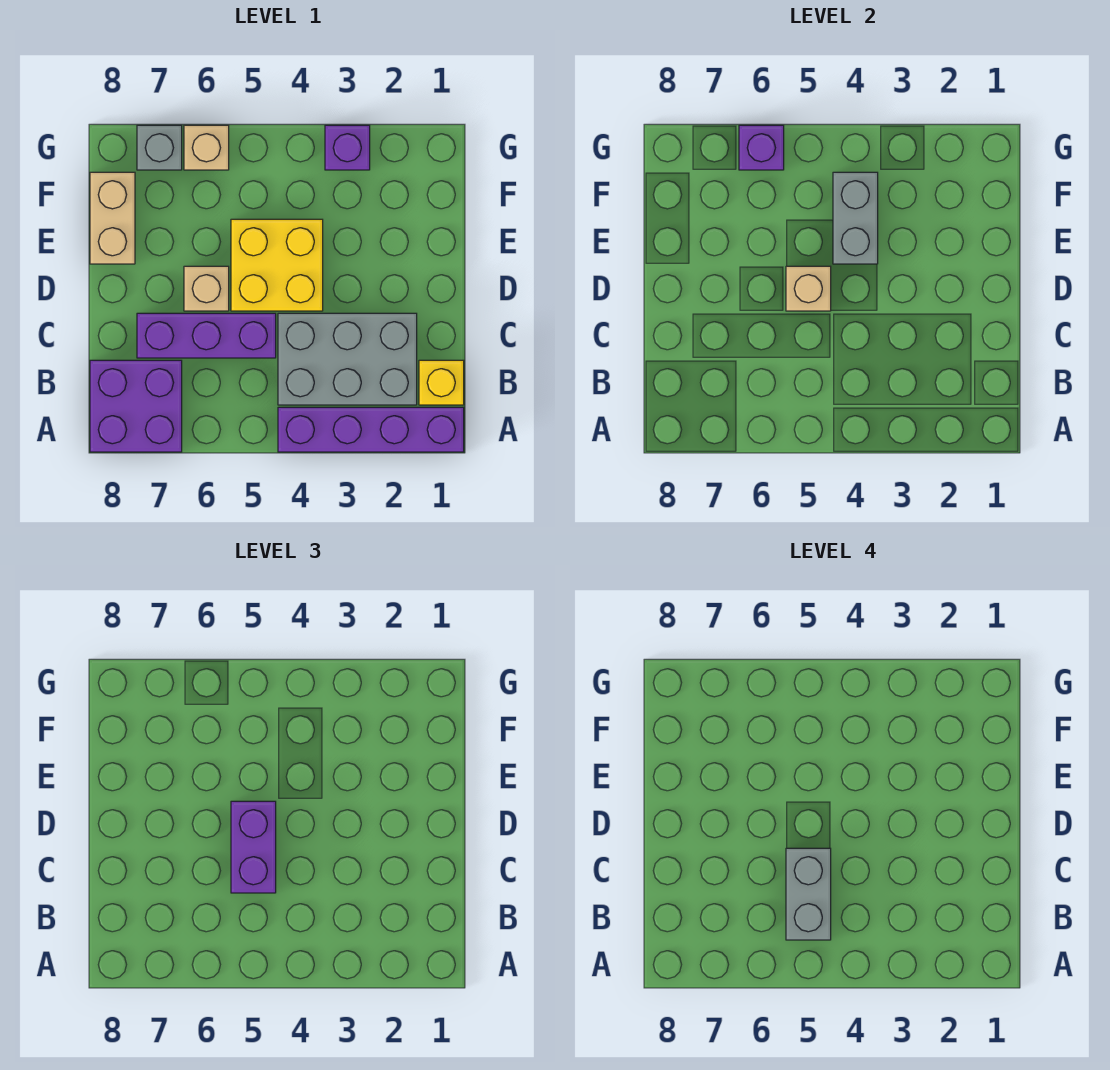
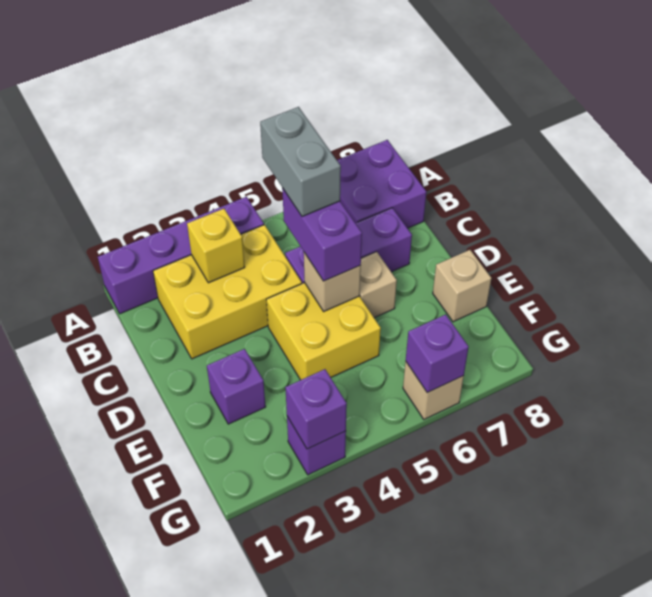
yellow 1x1 brick [419,360,464,405] -> yellow 1x1 brick moved to [187,209,245,283]
grey 2x3 brick [278,313,417,405] -> yellow 2x3 brick [153,225,302,359]
none -> purple 1x1 brick [207,349,266,424]
grey 1x2 brick [833,172,878,264] -> none
tan 1x2 brick [90,172,135,264] -> tan 1x1 brick [433,250,491,322]
none -> purple 1x1 brick [285,369,347,449]
grey 1x1 brick [137,125,182,170] -> none

